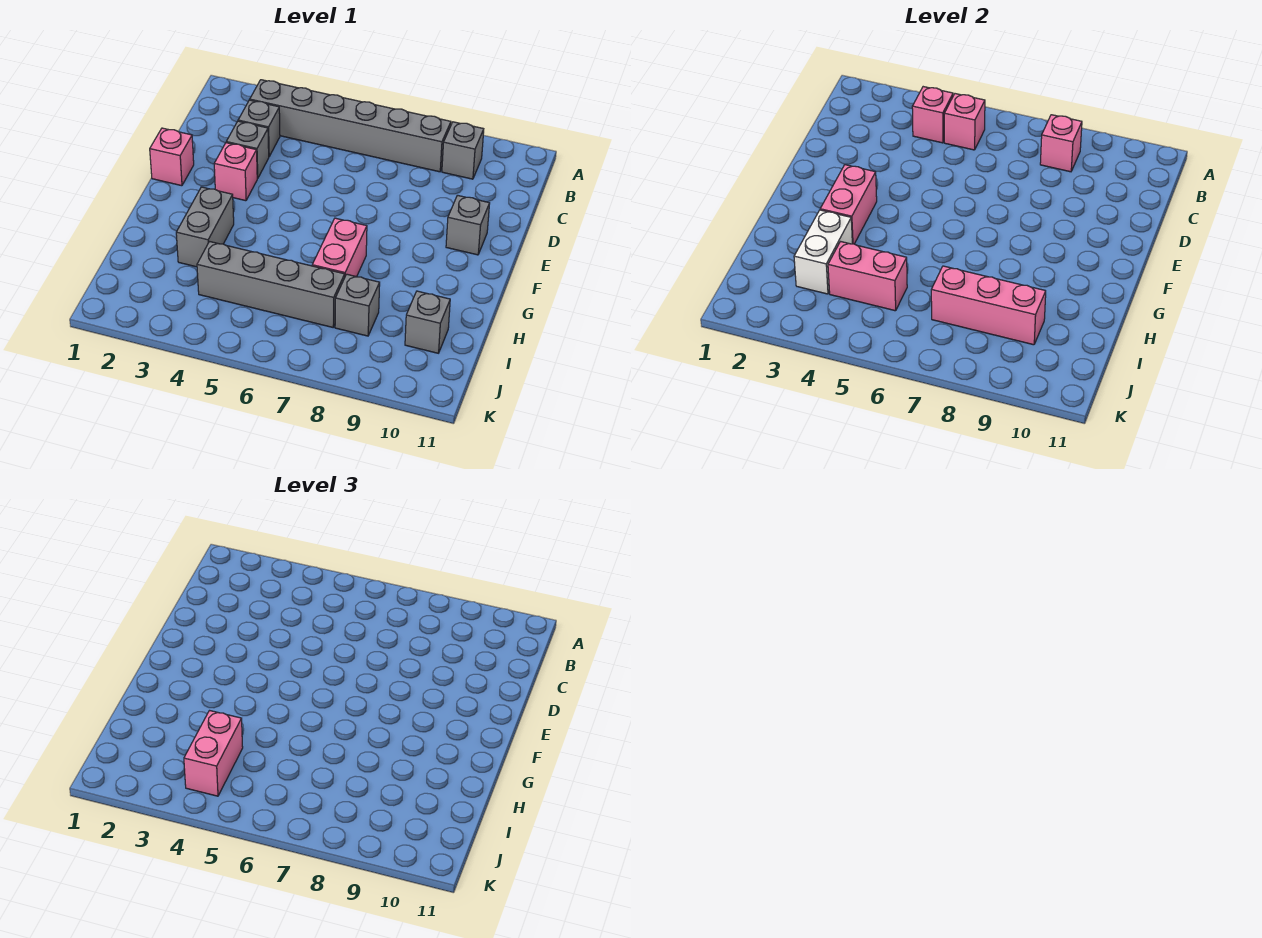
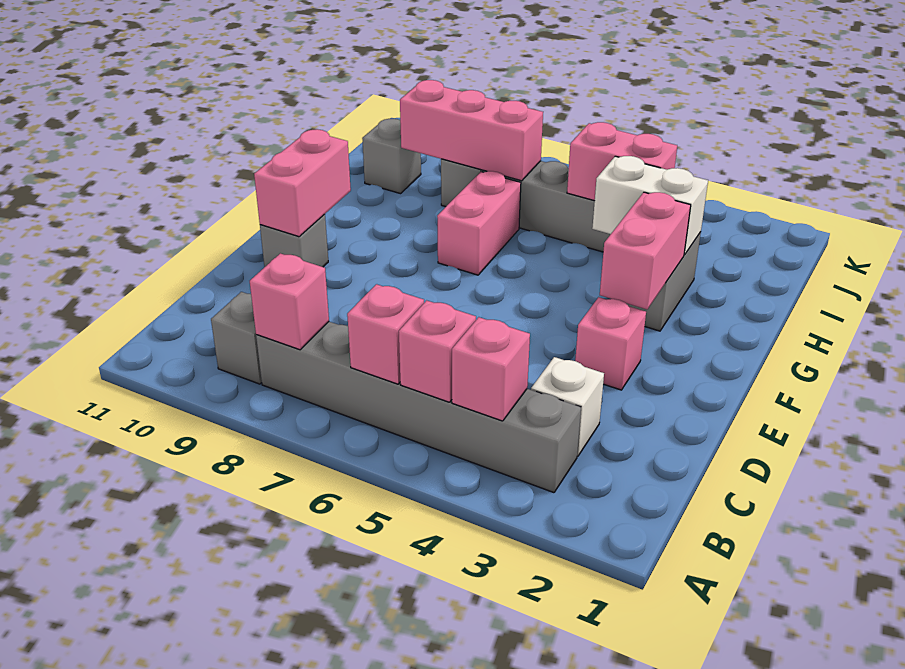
grey 1x1 brick [238,100,280,156] -> white 1x1 brick [531,357,604,456]
grey 1x1 brick [226,121,269,179] -> none
pink 1x1 brick [150,128,194,186] -> pink 1x1 brick moved to [347,284,424,384]
white 1x2 brick [794,210,852,294] -> white 1x2 brick turned to [592,156,708,255]
pink 1x2 brick [184,711,243,796] -> pink 1x2 brick moved to [254,129,351,237]

